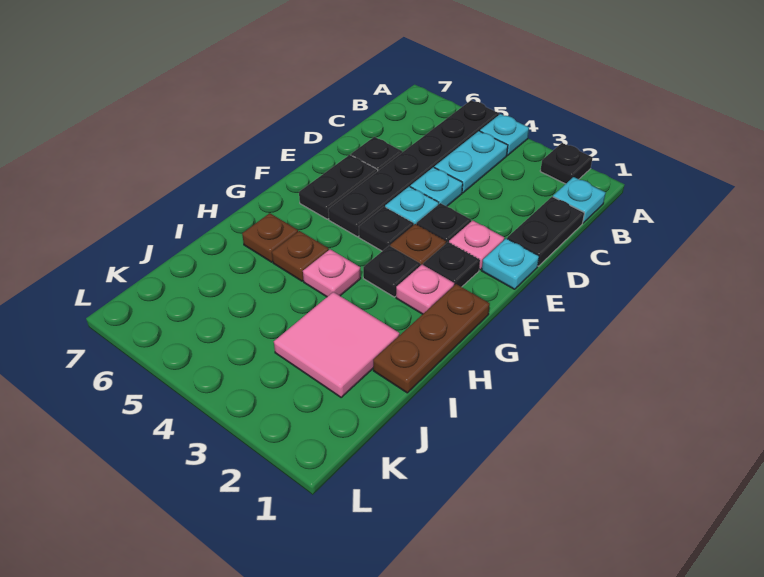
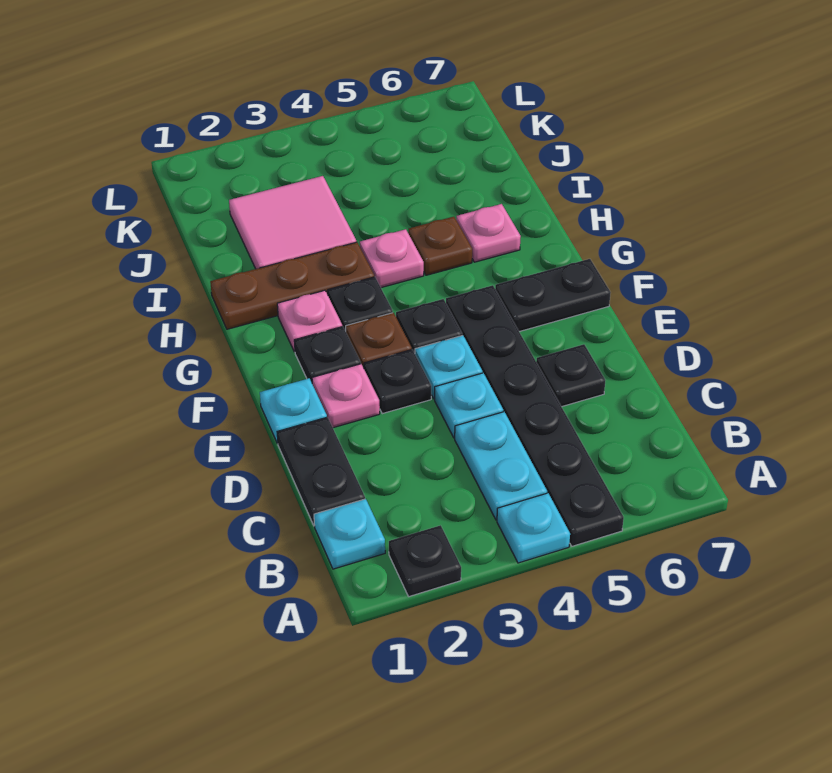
black 1x2 plate [299,155,378,219] -> black 1x2 plate turned to [495,259,611,332]
brown 1x3 plate [373,284,490,393] -> brown 1x3 plate turned to [210,242,374,329]
brown 1x1 plate [242,213,298,262] -> pink 1x1 plate [456,204,521,262]

